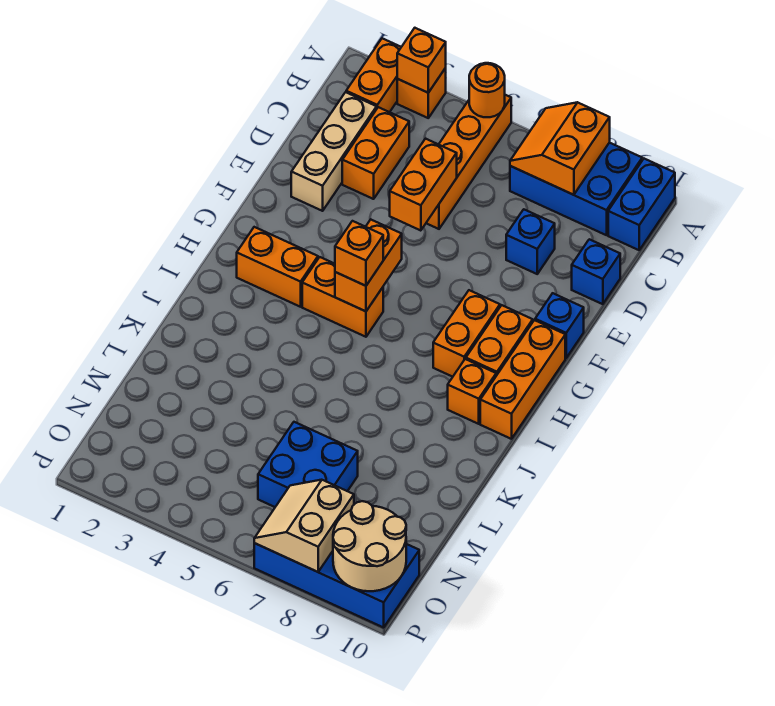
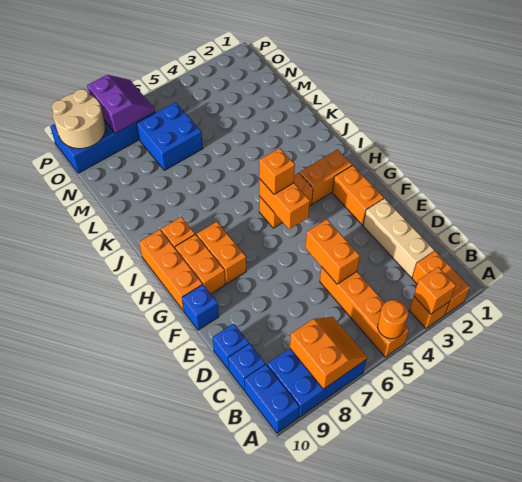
orange 1x2 brick [342,107,409,199] -> orange 1x2 brick moved to [333,165,384,225]
blue 1x1 brick [506,209,555,274] -> blue 1x1 brick moved to [228,344,265,390]
tan 2x2 slope [254,480,354,572] -> purple 2x2 slope [87,75,155,133]

